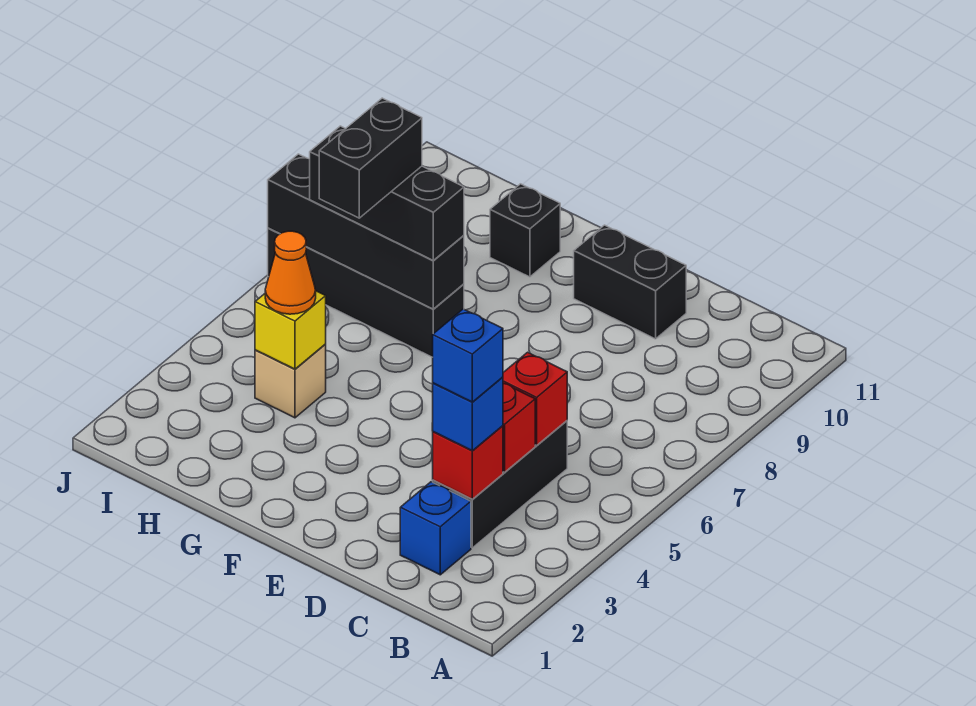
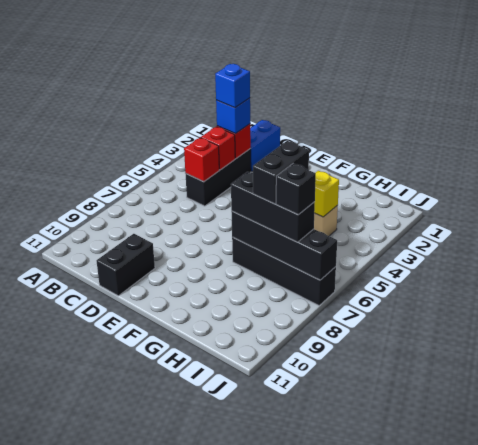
blue 1x1 brick [400,482,471,575] -> blue 1x2 brick [250,120,280,172]
black 1x2 brick [574,225,686,339] -> black 1x2 brick turned to [97,234,155,296]
black 1x1 brick [490,184,560,277] -> black 1x1 brick moved to [276,164,316,215]
orange 1x1 cone [265,231,316,314] -> none

